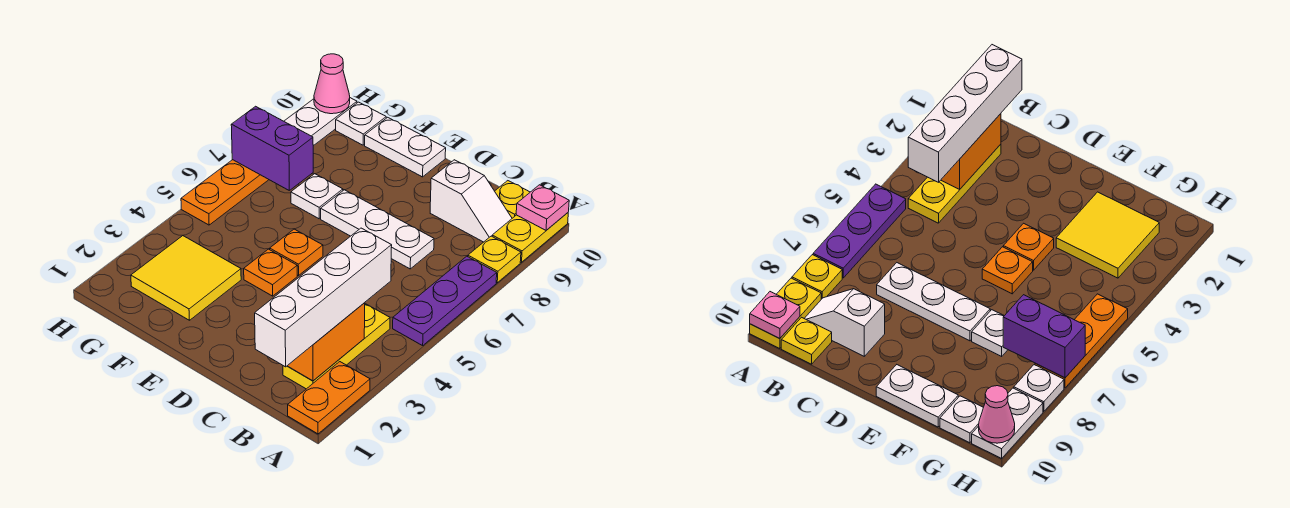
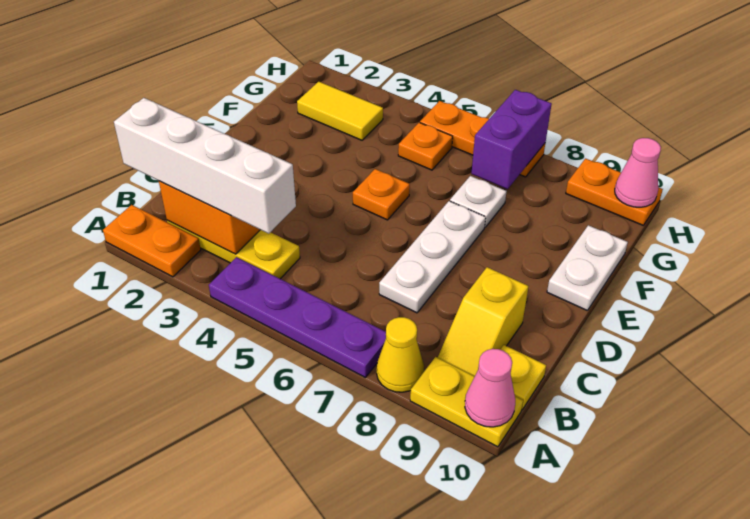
purple 1x3 plate [393,256,497,346] -> purple 1x4 plate [209,257,386,378]
yellow 1x1 plate [468,236,521,283] -> yellow 1x1 cone [377,317,424,392]
pink 1x1 plate [516,185,569,230] -> pink 1x1 cone [465,349,515,427]
white 1x2 slope [430,160,512,242] -> yellow 1x2 slope [438,267,528,376]
orange 1x1 plate [244,249,297,296] -> orange 1x1 plate moved to [398,123,453,170]
yellow 2x2 tile [131,236,241,320] -> yellow 1x2 tile [297,82,383,140]
white 1x1 plate [336,102,386,145] -> none
white 1x1 plate [1014,365,1064,411] -> none
white 1x2 plate [284,98,357,146] -> orange 1x2 plate [566,159,663,225]

